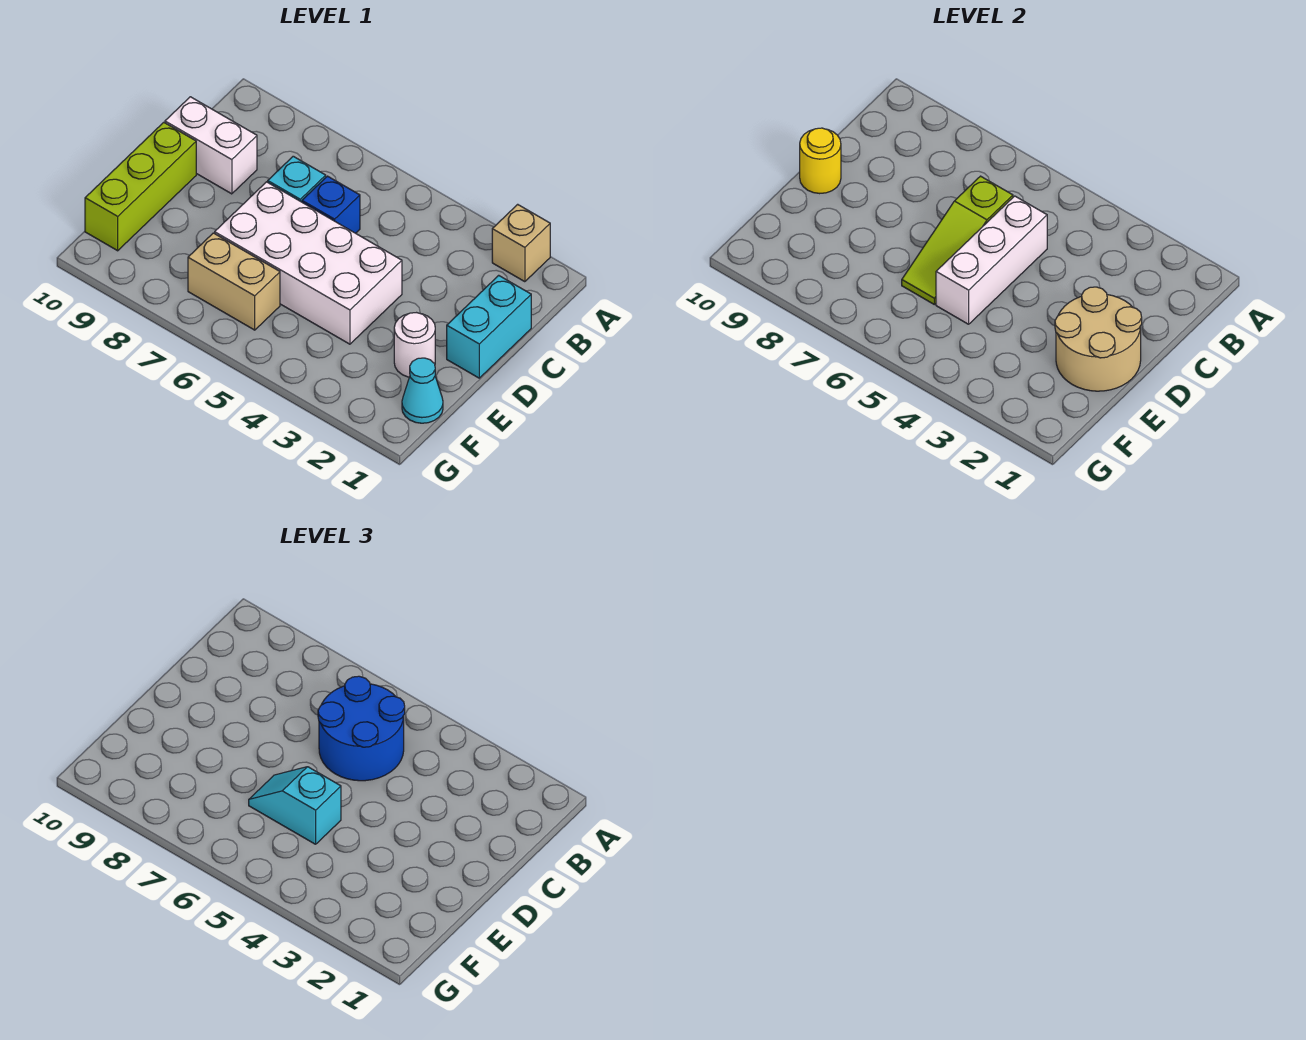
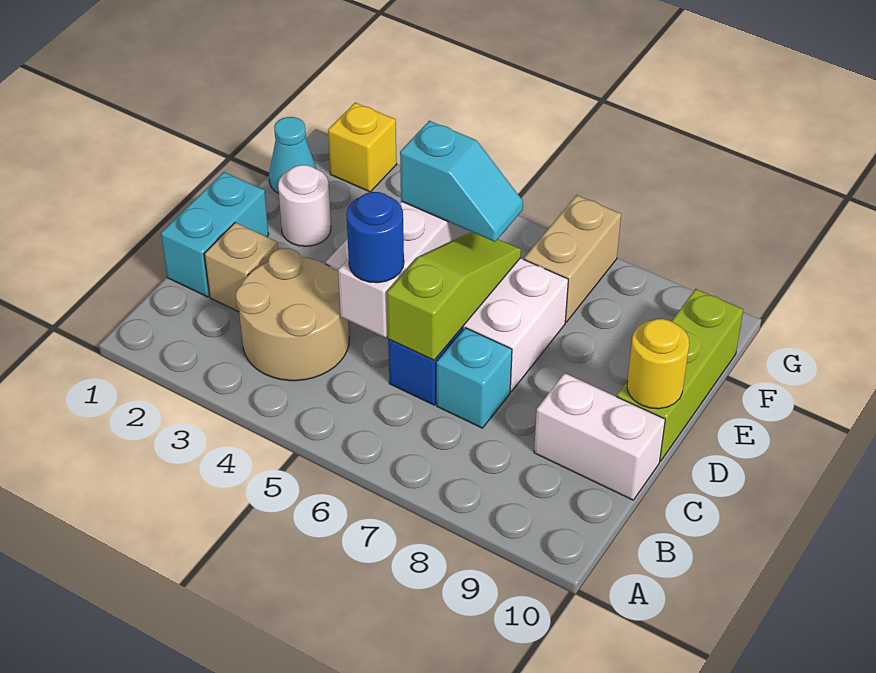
tan 1x1 brick [492,204,550,282] -> tan 1x1 brick moved to [205,223,278,312]
blue 2x2 round brick [318,676,405,781] -> blue 1x1 round brick [346,192,404,283]
tan 2x2 round brick [1055,287,1142,391] -> tan 2x2 round brick moved to [236,248,349,381]
tan 1x2 brick [188,233,280,330] -> tan 1x2 brick turned to [524,195,621,322]
none -> yellow 1x1 brick [328,103,397,192]

